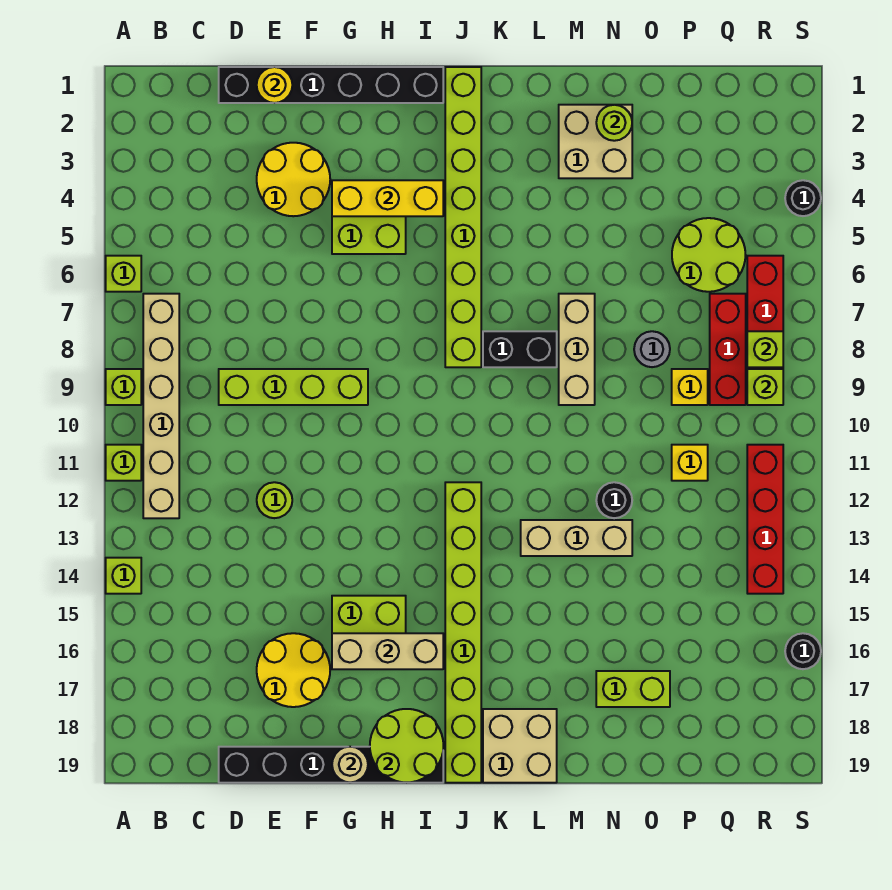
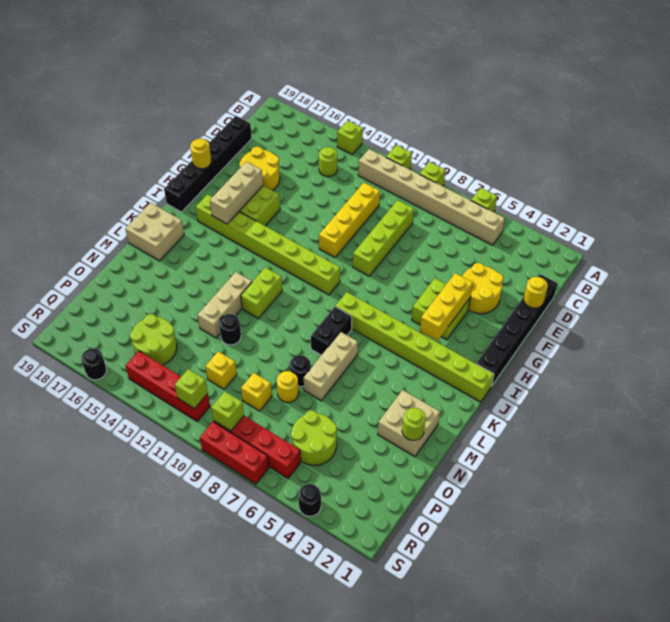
tan 1x6 brick [143,294,179,518] -> tan 1x8 brick [358,149,505,245]
none -> yellow 1x4 brick [319,183,380,257]
lime 1x1 round brick [257,482,292,518] -> lime 1x1 round brick moved to [319,147,337,177]
tan 1x1 round brick [332,747,368,783] -> yellow 1x1 round brick [190,139,211,169]
lime 2x2 round brick [370,709,443,783] -> lime 2x2 round brick moved to [130,314,177,365]
lime 1x8 brick [445,482,481,783] -> lime 1x8 brick moved to [196,194,340,295]
tan 1x3 brick [559,294,595,405] -> tan 1x3 brick turned to [304,332,358,401]
none -> black 1x1 round brick [290,355,311,387]
lime 1x2 brick [596,671,670,707] -> lime 1x2 brick moved to [241,267,282,318]
grey 1x1 round brick [634,331,670,367] -> yellow 1x1 round brick [277,371,299,403]
red 1x3 brick [710,294,746,405] -> red 1x3 brick moved to [200,422,269,484]
lime 1x1 brick [747,331,783,367] -> lime 1x1 brick moved to [175,369,208,409]

